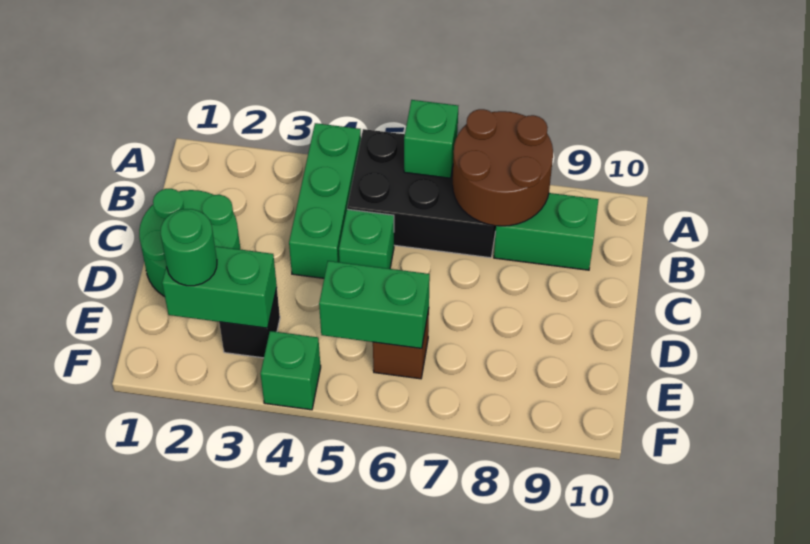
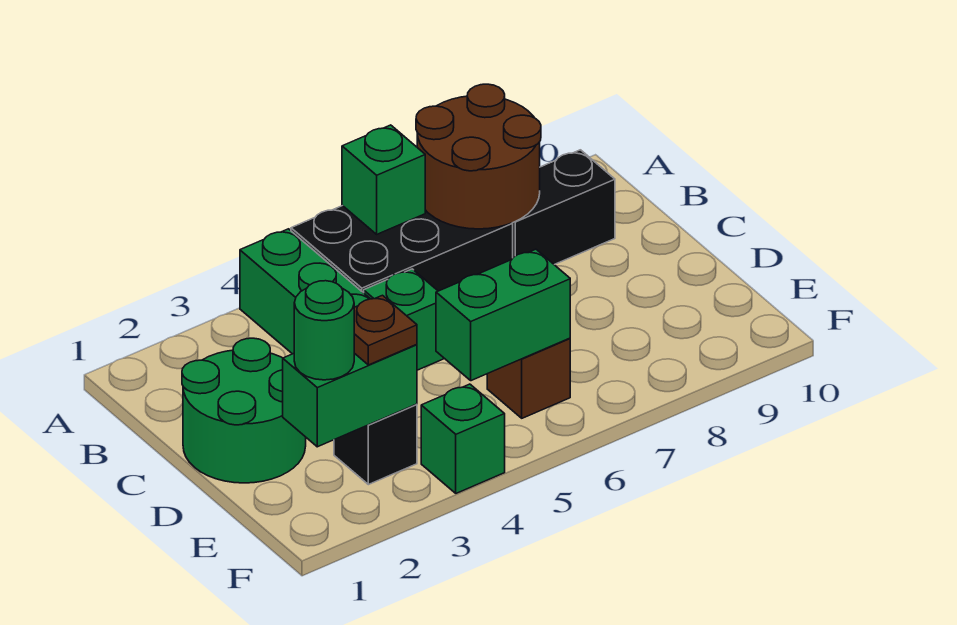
green 1x2 brick [494,193,599,270] -> black 1x2 brick [513,150,615,265]
none -> brown 1x1 plate [354,295,417,365]

